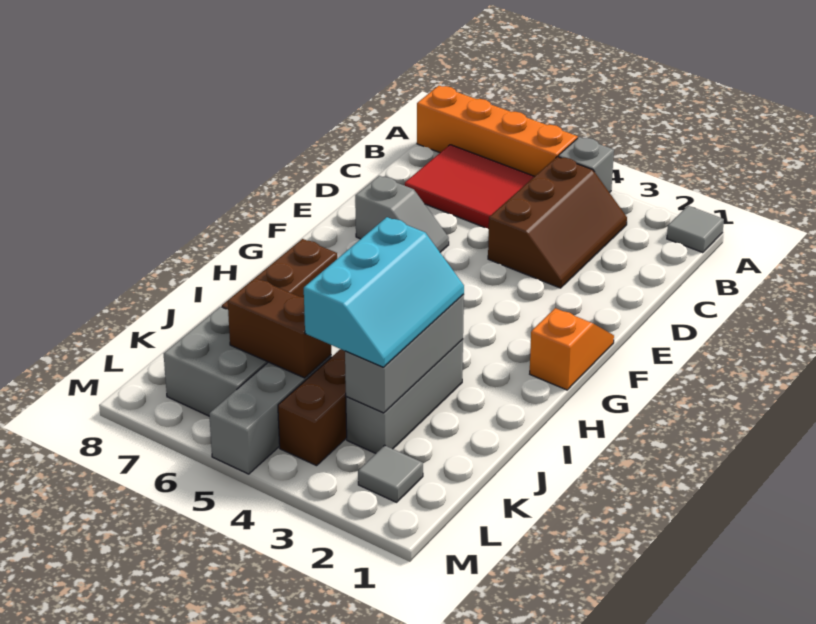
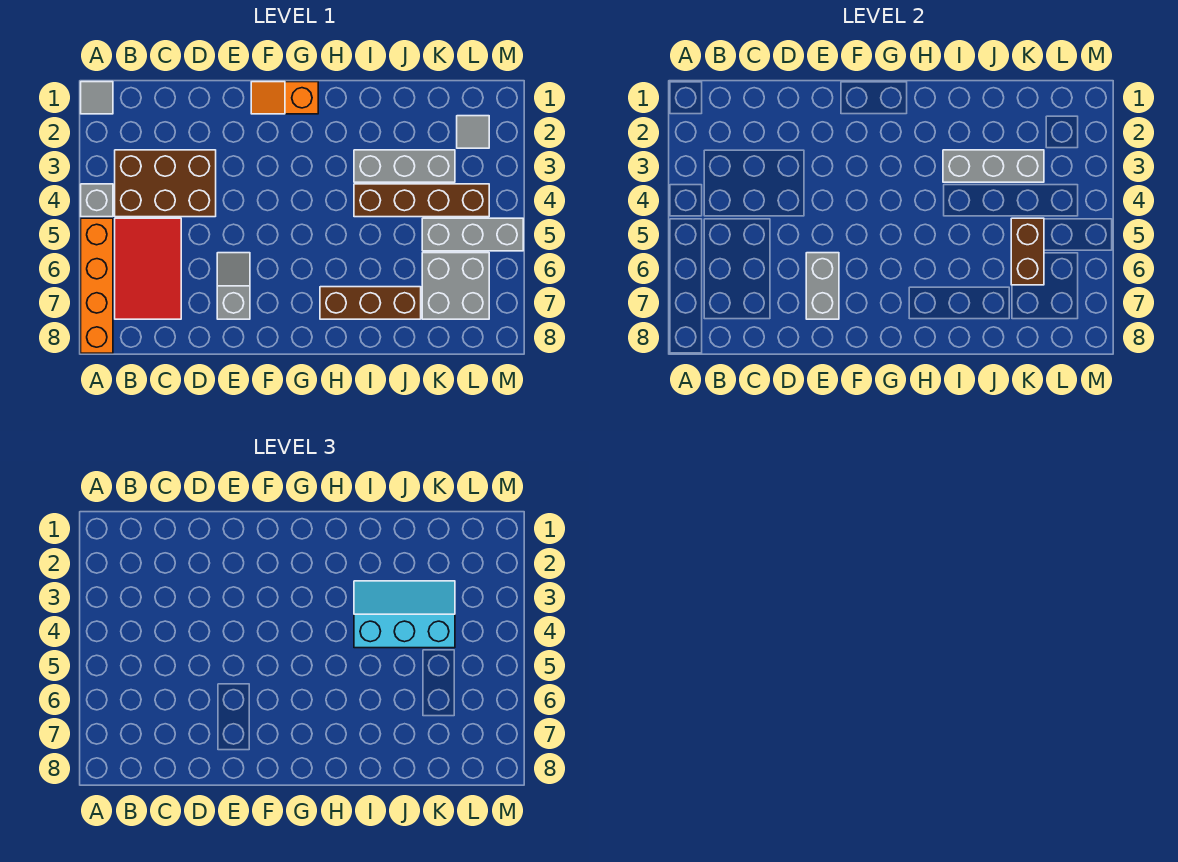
brown 2x3 slope [488,157,627,288] -> brown 2x3 brick [115,150,216,217]
none -> grey 1x2 brick [806,253,839,319]

